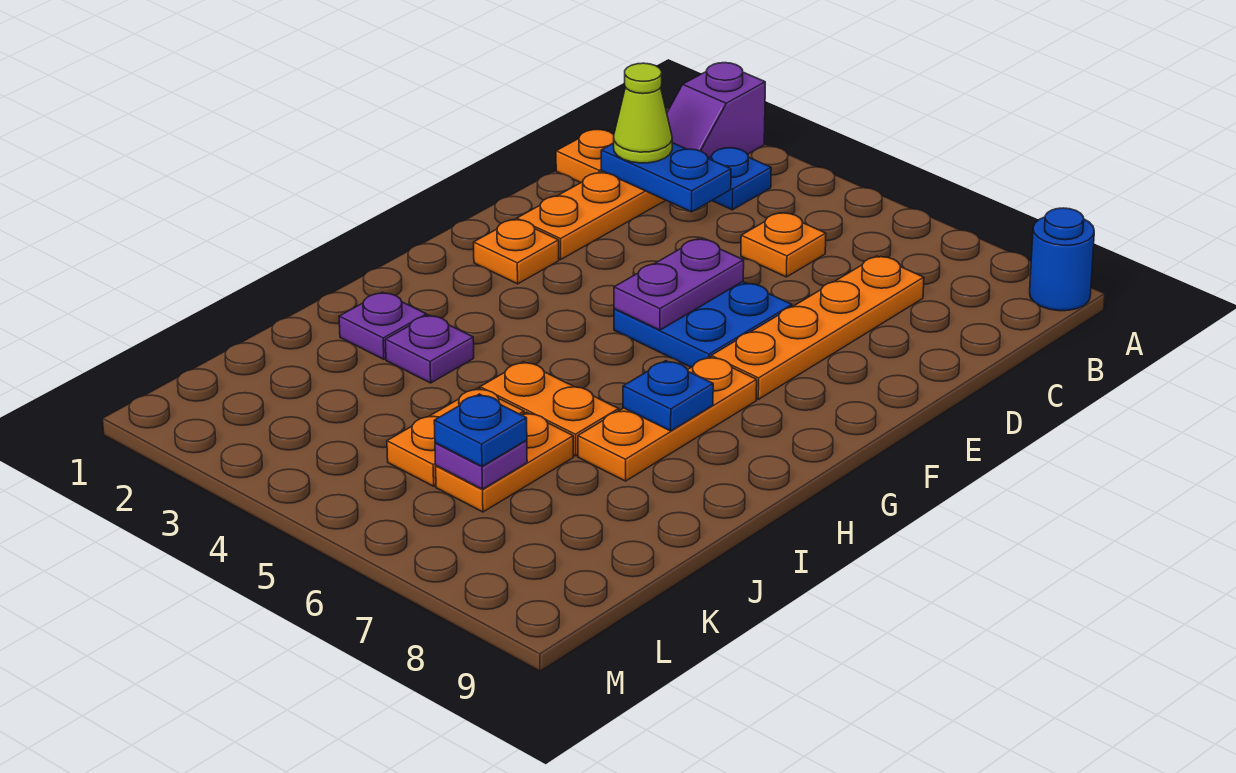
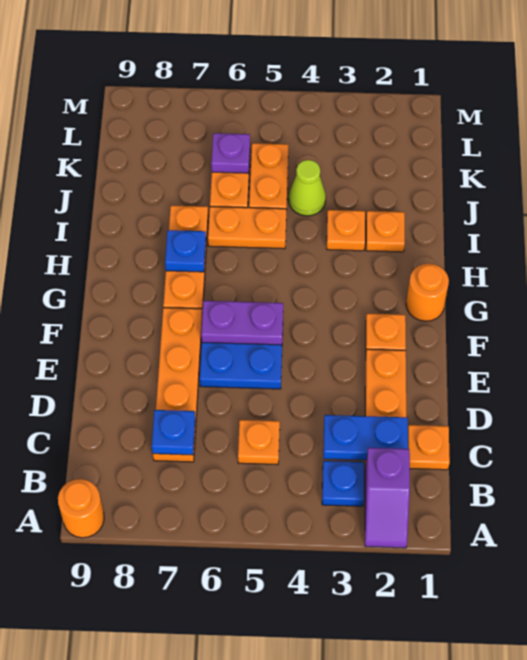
purple 1x2 slope [667,63,765,158] -> purple 1x2 slope turned to [365,448,410,548]
blue 1x1 round brick [1030,208,1094,311] -> orange 1x1 round brick [58,479,104,538]
lime 1x1 cone [614,63,672,163] -> lime 1x1 cone moved to [289,160,326,216]
purple 1x2 plate [614,239,744,330] -> purple 1x2 plate turned to [201,301,283,345]
none -> orange 1x1 round brick [406,264,449,321]
purple 1x1 plate [339,292,427,359] -> orange 1x1 plate [366,211,405,252]
purple 1x1 plate [385,315,474,383] -> orange 1x1 plate [327,210,365,251]
blue 1x1 plate [434,394,527,466] -> blue 1x1 plate moved to [152,410,195,455]

